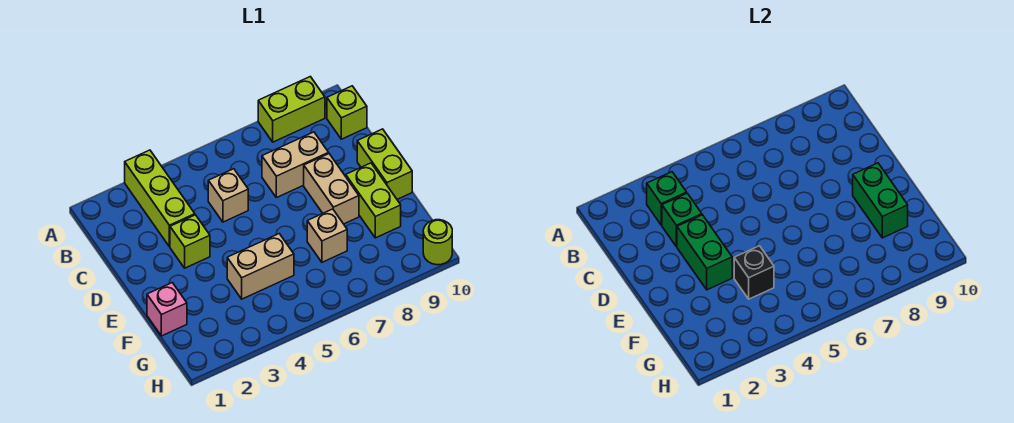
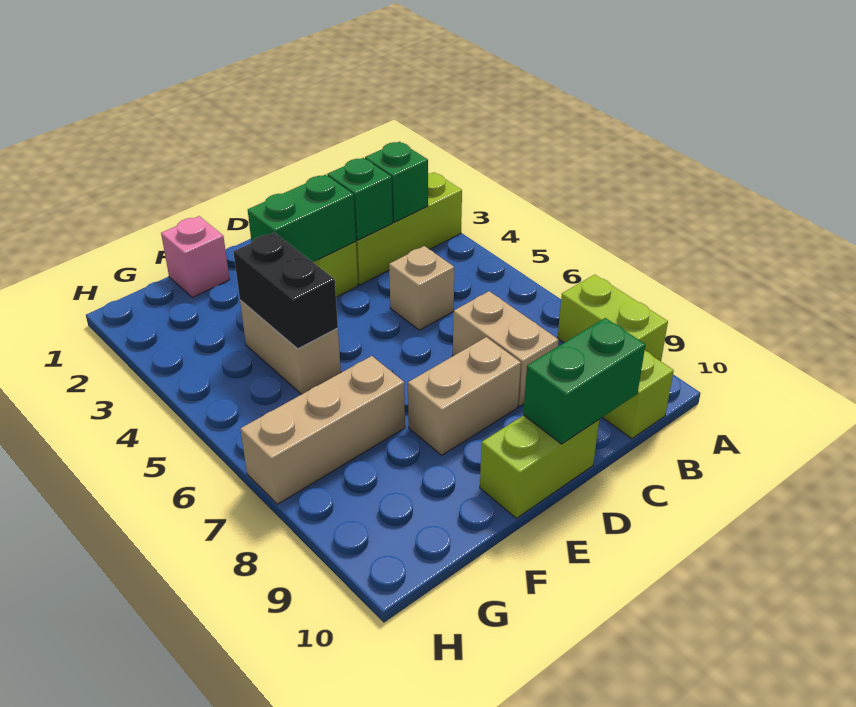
lime 1x2 brick [346,163,401,238] -> none
green 1x2 brick [853,163,908,238] -> green 1x2 brick moved to [523,318,645,444]
black 1x1 brick [734,246,774,299] -> black 1x2 brick [234,233,338,349]
tan 1x1 brick [307,209,347,262] -> tan 1x3 brick [241,356,405,504]
lime 1x1 round brick [423,220,452,265] -> none

